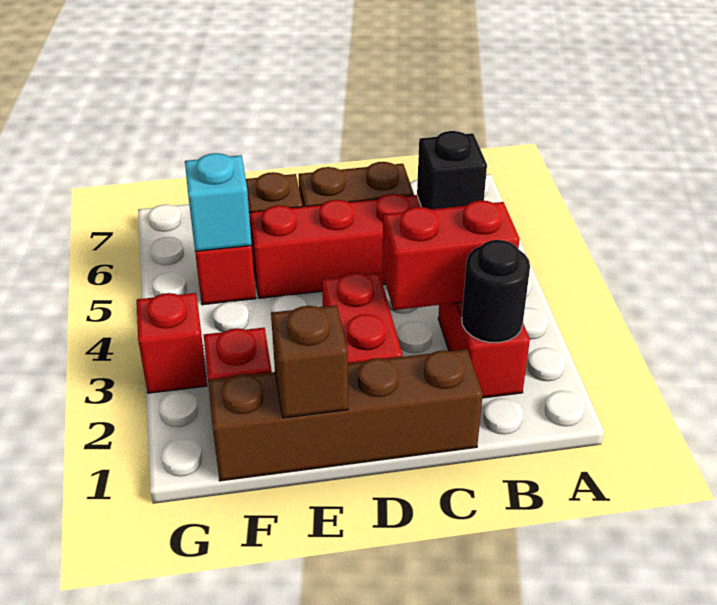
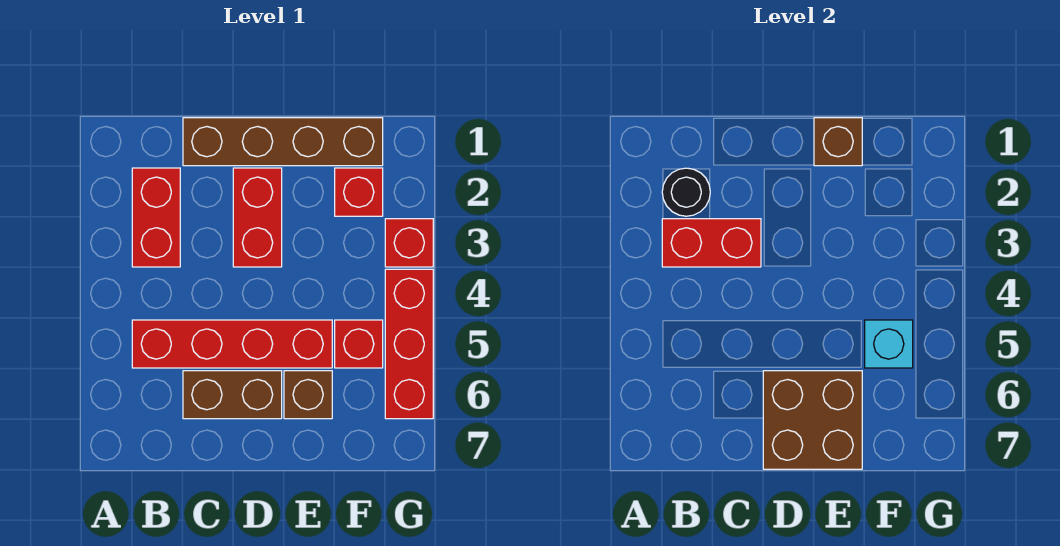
black 1x1 brick [417,131,487,209] -> none
none -> brown 2x2 brick [763,371,862,469]
none -> red 1x3 brick [385,269,433,419]

